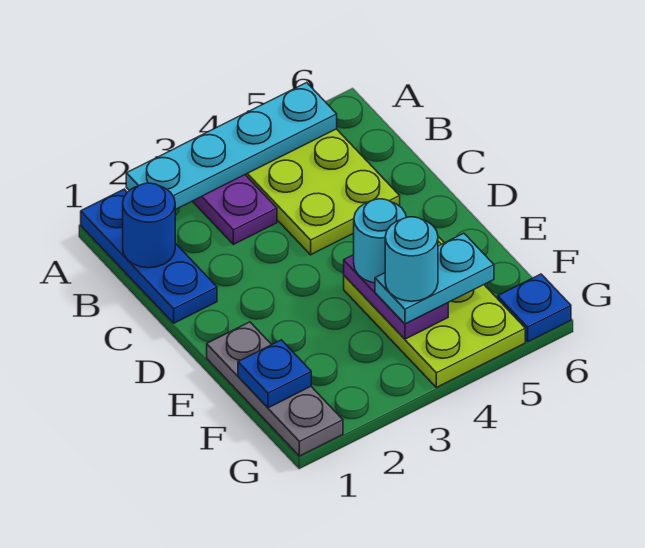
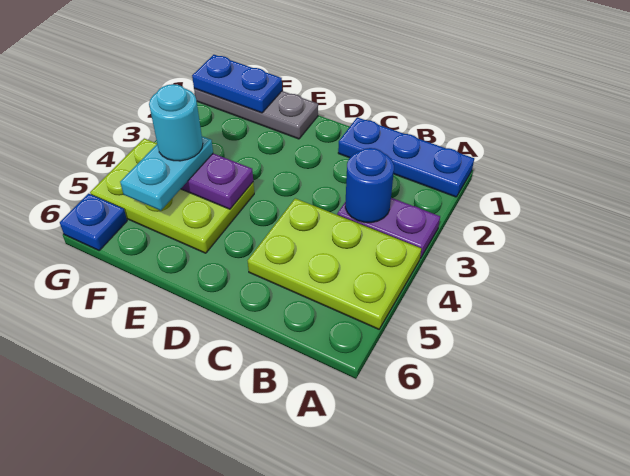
cyan 1x4 plate [126,83,337,210] -> none
blue 1x1 round brick [123,183,175,268] -> blue 1x1 round brick moved to [345,148,394,223]
cyan 1x1 round brick [354,199,406,283] -> none
blue 1x1 plate [238,340,311,408] -> blue 1x2 plate [192,55,282,113]

